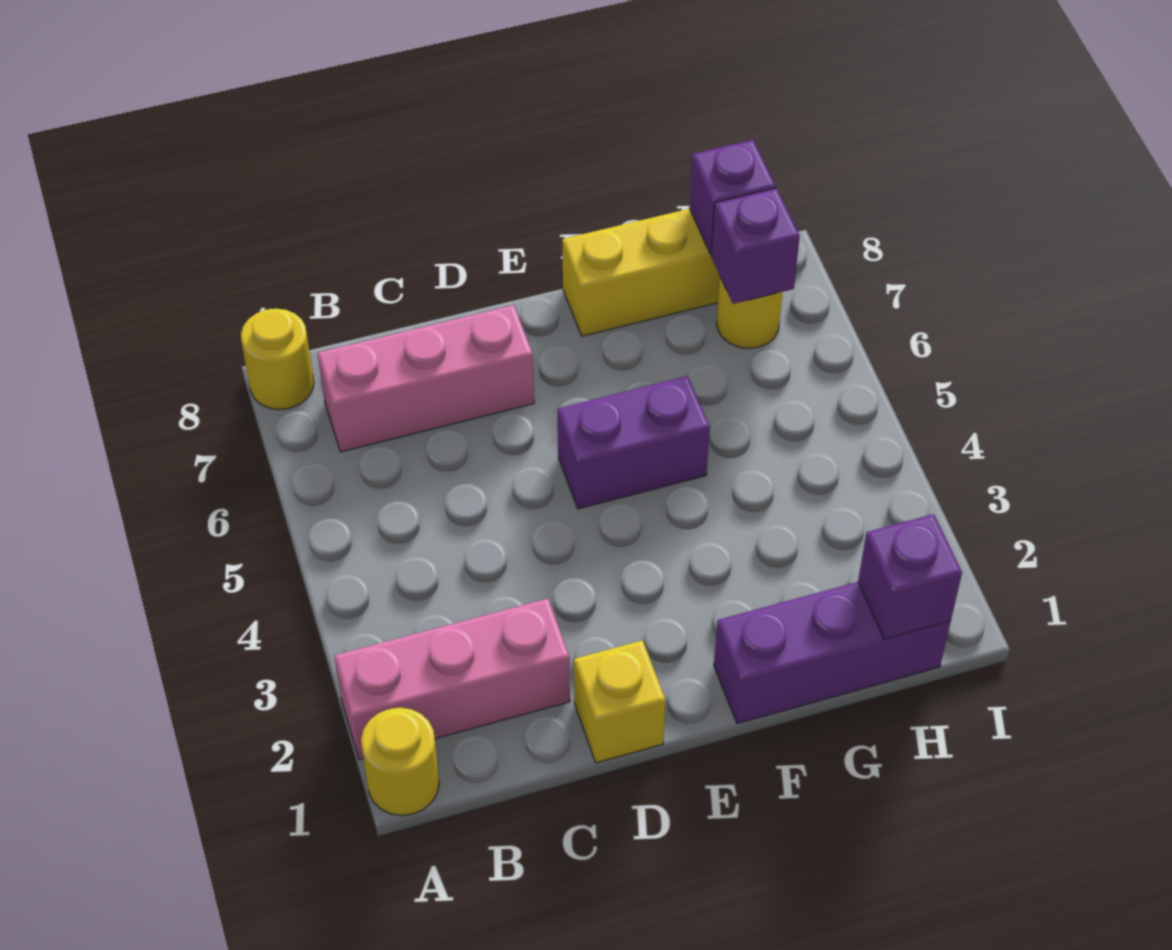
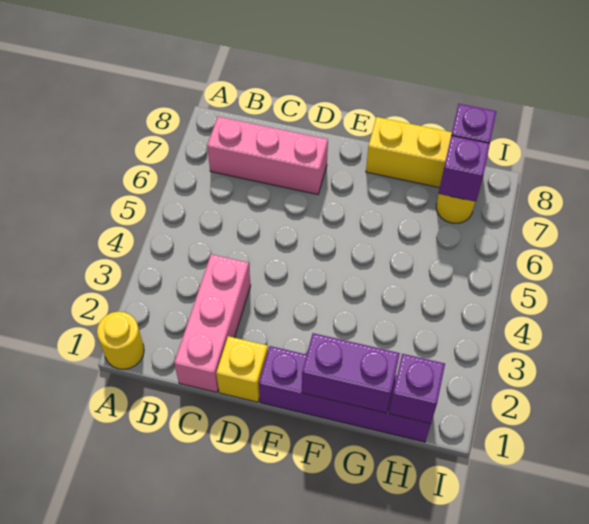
pink 1x3 brick [334,599,570,759] -> pink 1x3 brick turned to [174,254,251,392]
yellow 1x1 round brick [241,309,314,410] -> none
purple 1x2 brick [557,376,710,509] -> purple 1x2 brick moved to [302,333,400,413]
purple 1x3 brick [714,582,951,724] -> purple 1x4 brick [259,346,431,442]

